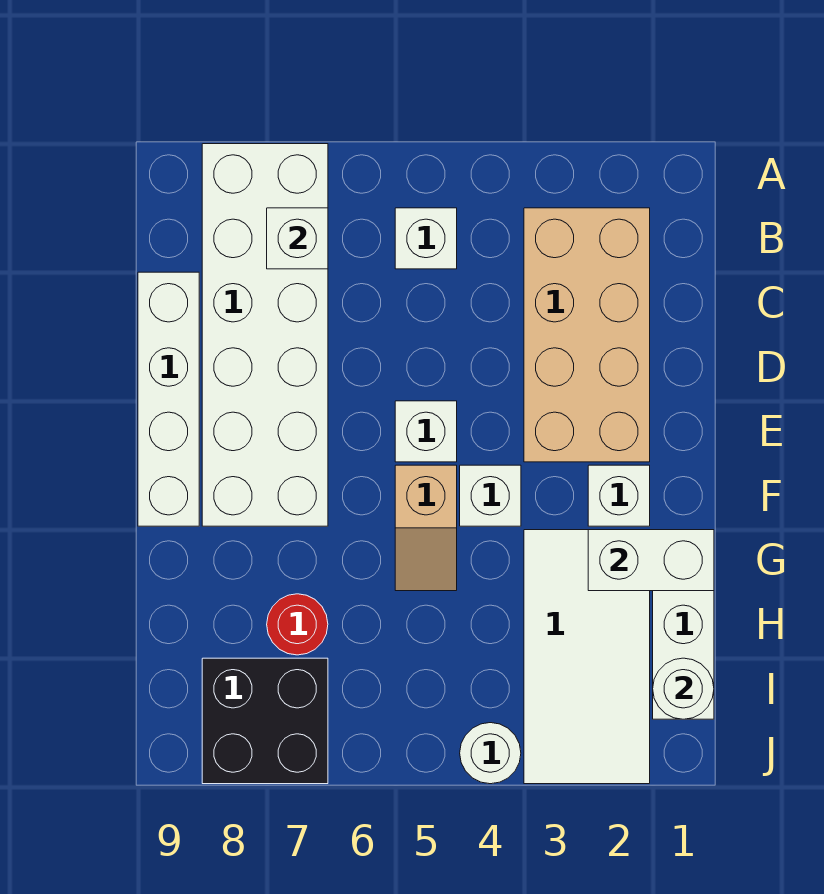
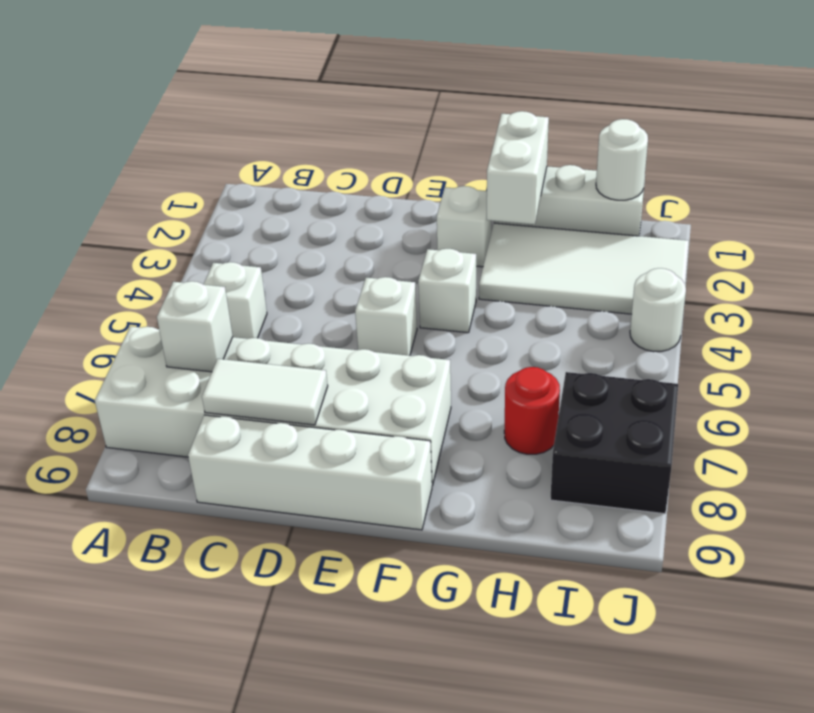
tan 2x4 brick [524,208,650,462] -> none
none -> white 1x2 tile [202,359,328,425]
tan 1x2 slope [395,465,457,591] -> none

